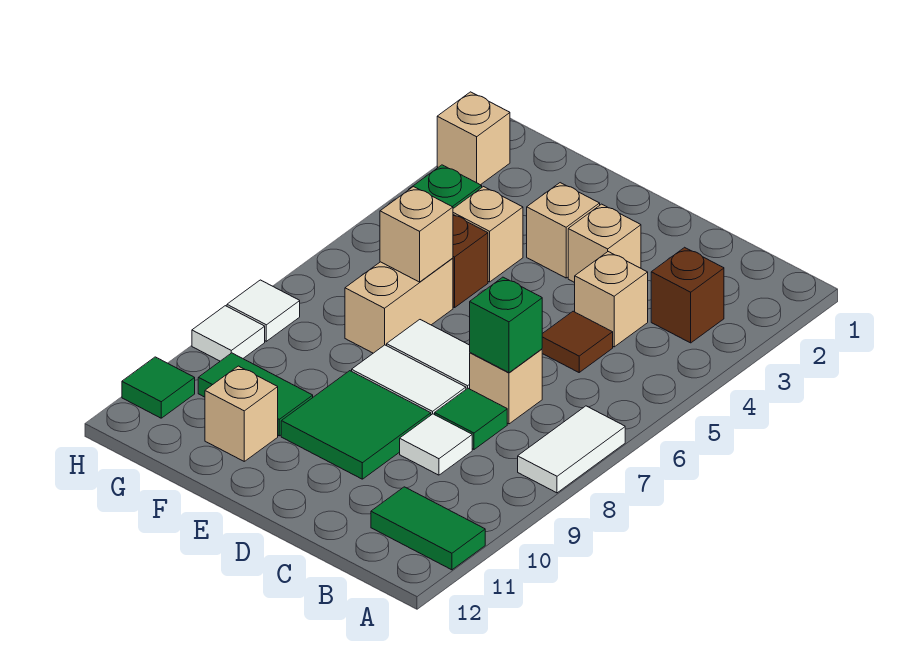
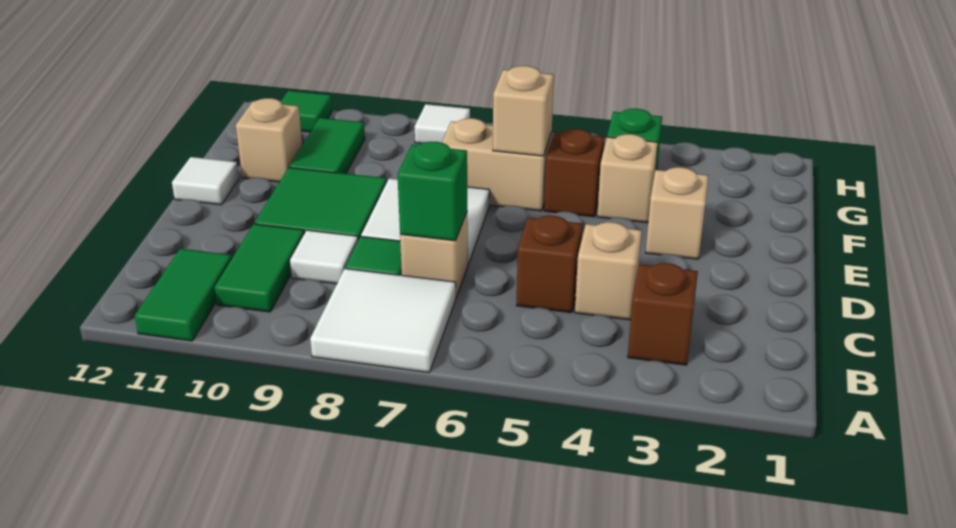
white 1x2 tile [518,406,625,493] -> white 2x2 tile [310,269,456,373]
none -> green 1x2 tile [214,224,304,312]
brown 1x1 tile [542,311,613,372] -> brown 1x1 brick [517,216,583,313]
tan 1x1 brick [568,204,641,283] -> none
tan 1x1 brick [437,92,510,185] -> none
white 1x1 tile [192,306,265,361] -> white 1x1 tile moved to [172,157,239,205]

